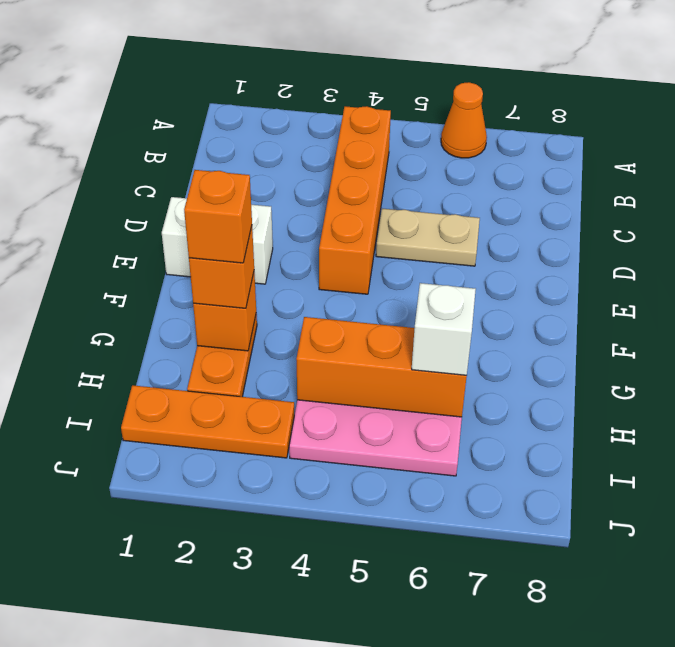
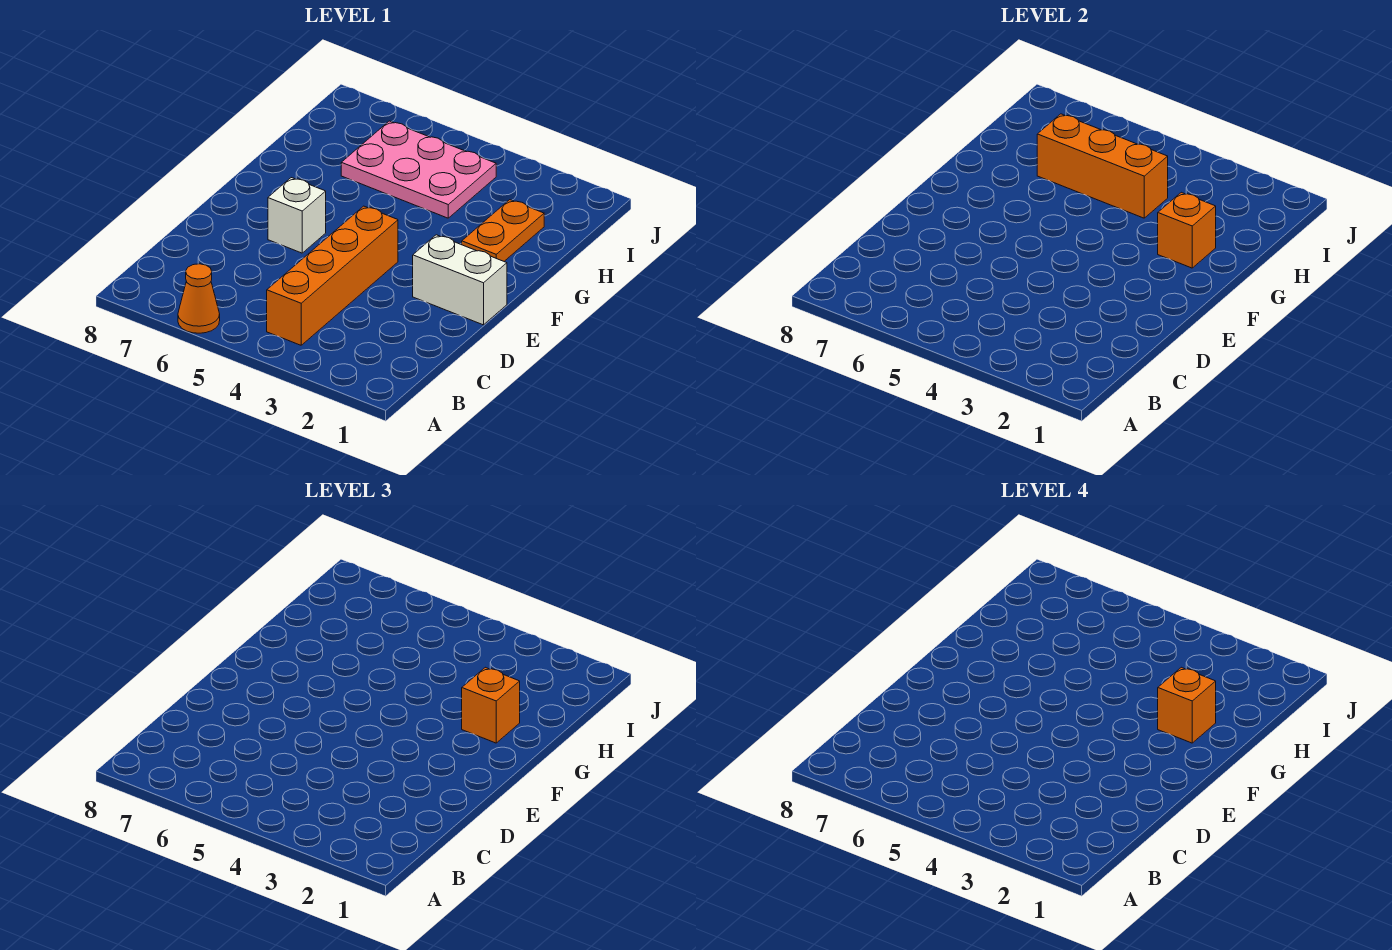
tan 1x2 plate [376,209,480,266] -> none
white 1x1 brick [412,283,476,375] -> white 1x1 brick moved to [268,178,326,253]
orange 1x3 plate [121,385,294,458] -> none

